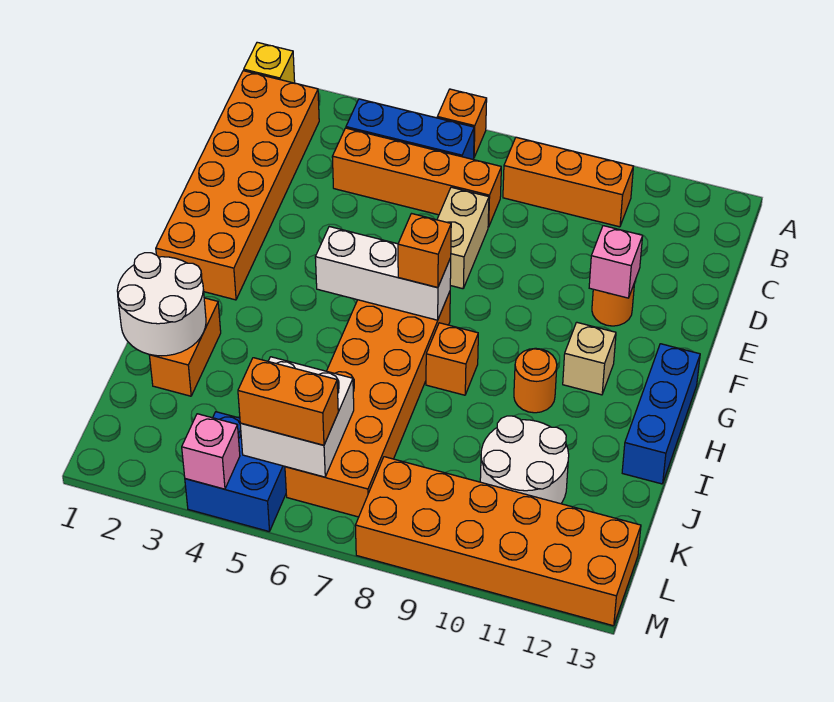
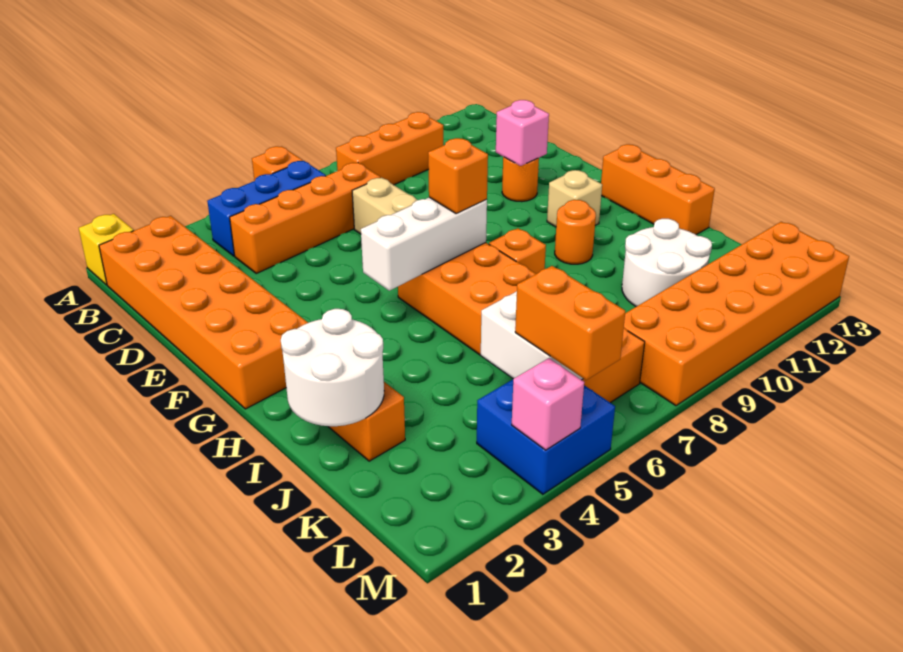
blue 1x3 brick [622,344,700,484] -> orange 1x3 brick [601,144,715,235]
orange 1x2 brick [238,358,338,445] -> orange 1x2 brick turned to [515,266,625,380]

